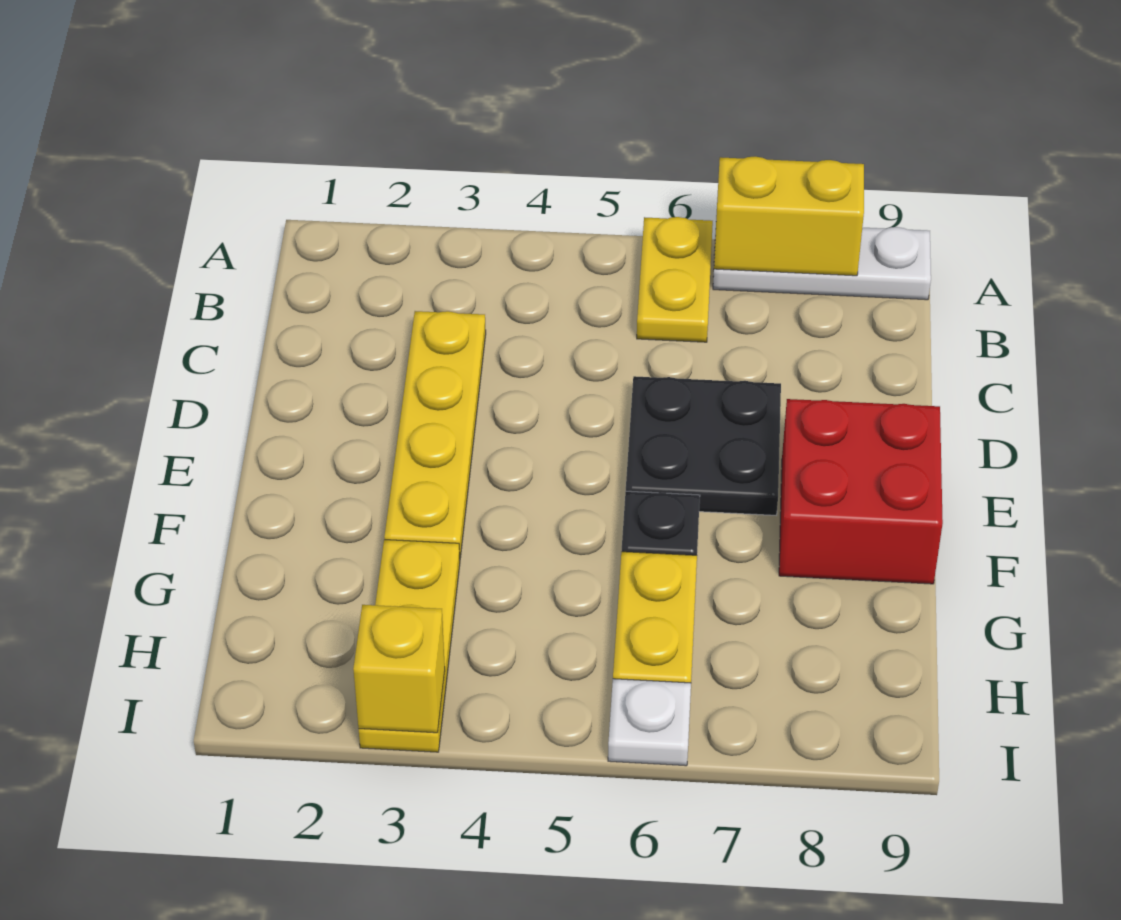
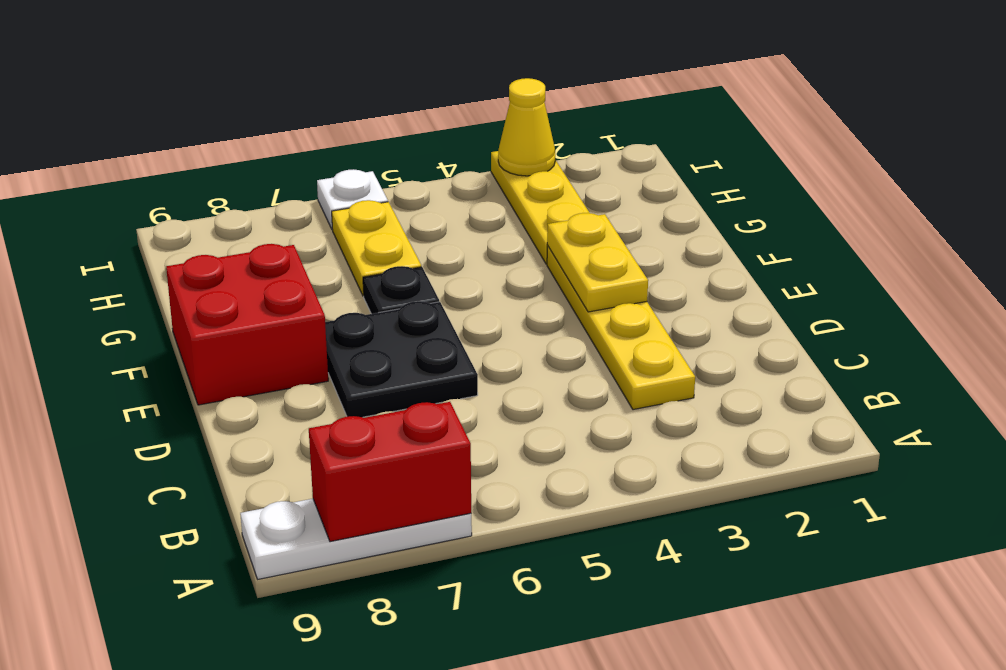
yellow 1x2 plate [637,217,713,342] -> yellow 1x2 plate moved to [547,213,648,312]
yellow 1x2 brick [714,157,864,276] -> red 1x2 brick [309,402,471,542]
yellow 1x1 brick [353,605,445,733] -> yellow 1x1 cone [498,78,555,176]

